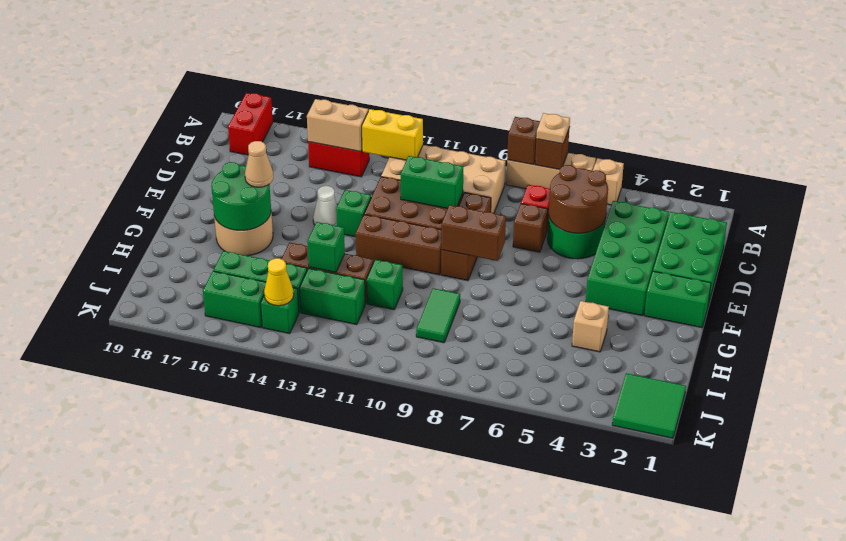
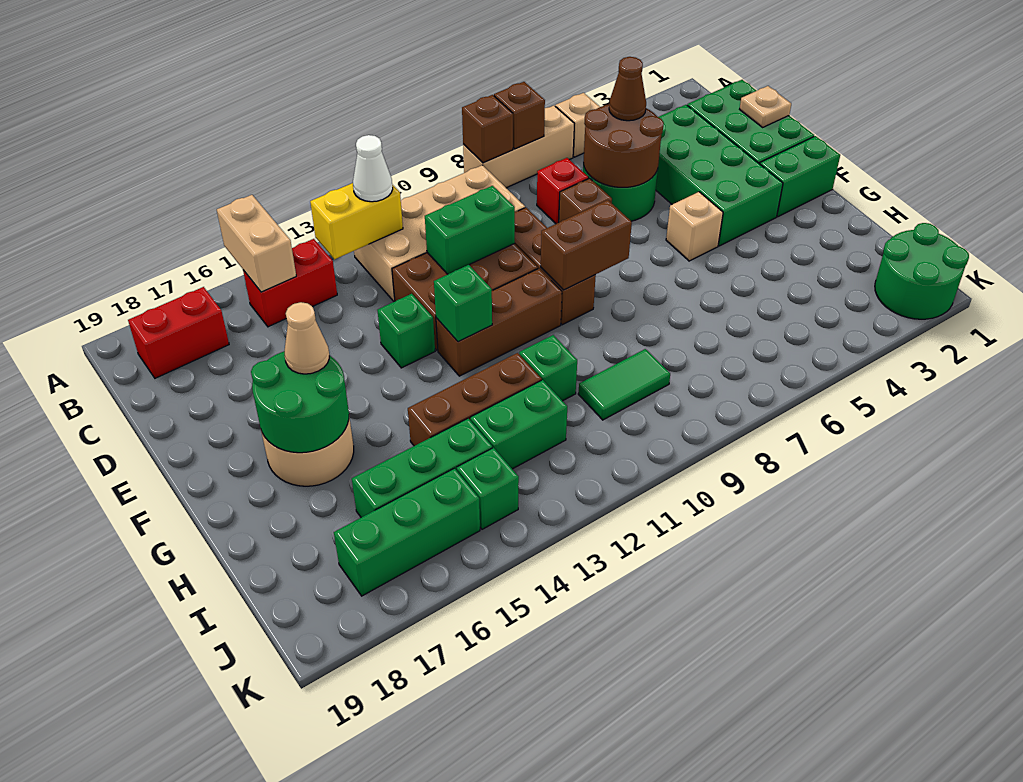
tan 1x1 plate [536,113,570,144] -> tan 1x1 plate moved to [740,86,791,127]
red 1x2 brick [228,93,273,155] -> red 1x2 brick turned to [128,287,229,378]
tan 1x2 brick [307,99,368,152] -> tan 1x2 brick turned to [217,195,296,292]
none -> brown 1x1 cone [609,57,646,121]
white 1x1 cone [313,186,337,226] -> white 1x1 cone moved to [353,135,393,202]
tan 1x1 brick [572,301,609,352] -> tan 1x1 brick moved to [666,192,723,261]
green 1x2 tile [416,288,460,343] -> green 1x2 tile turned to [578,349,670,420]
green 1x1 brick [307,222,345,272] -> green 1x1 brick moved to [434,265,492,342]
green 2x2 tile [612,373,686,438] -> green 2x2 round brick [875,223,969,319]
yellow 1x1 cone [264,258,294,306] -> none
green 1x2 brick [203,271,266,328] -> green 1x3 brick [334,468,480,596]

